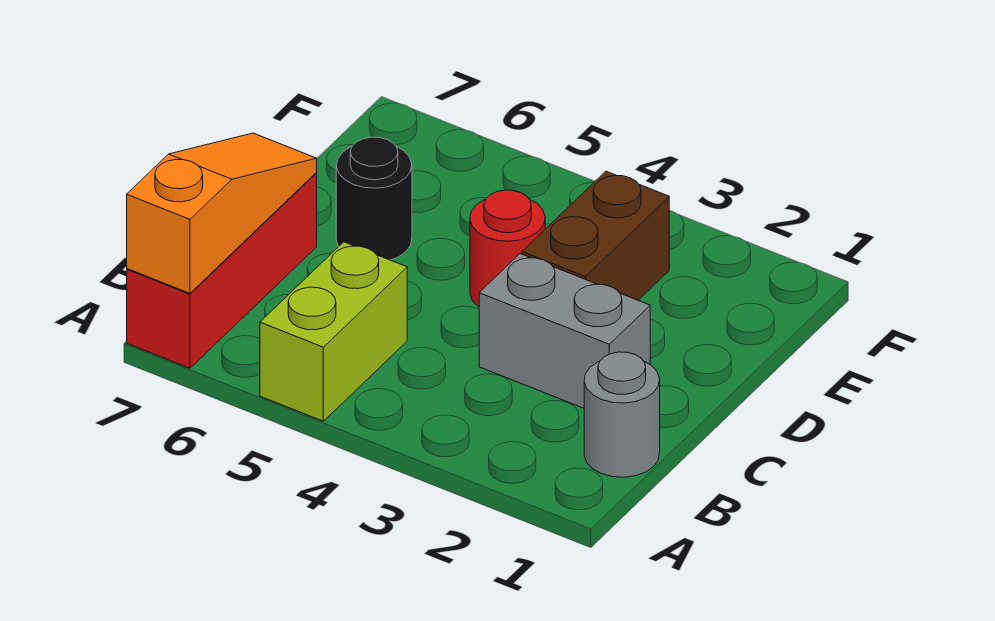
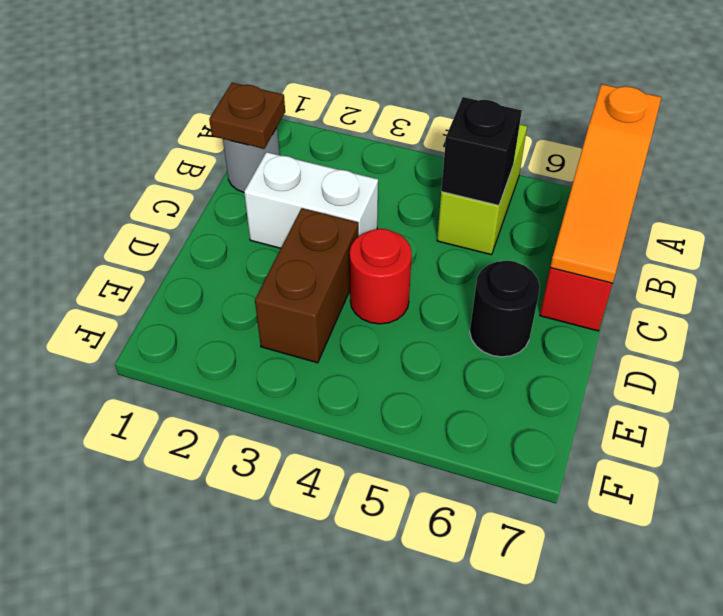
none -> brown 1x1 plate [209,83,285,149]
none -> black 1x1 brick [441,97,522,205]
grey 1x2 brick [479,254,650,408] -> white 1x2 brick [244,152,378,248]

